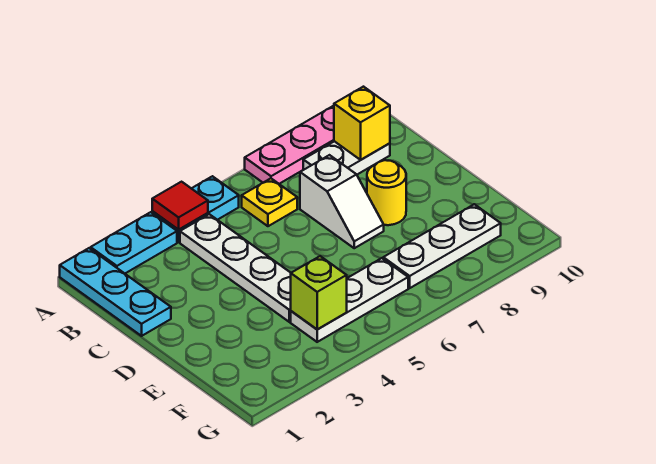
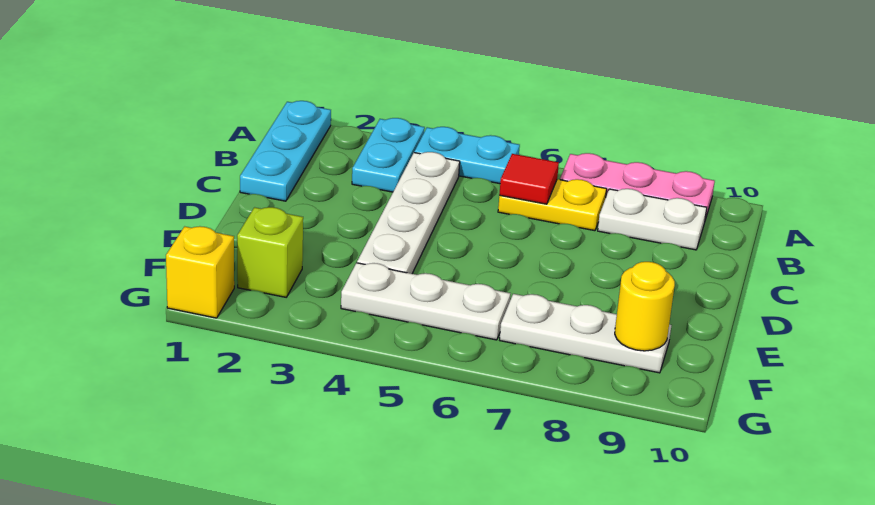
cyan 1x2 plate [91,212,177,274] -> cyan 1x2 plate turned to [352,118,425,192]
red 1x1 tile [152,182,208,229] -> red 1x1 tile moved to [499,154,559,204]
yellow 1x1 plate [242,178,297,226] -> yellow 1x2 plate [498,179,607,231]
yellow 1x1 brick [334,87,390,160] -> yellow 1x1 brick moved to [166,226,234,318]
white 1x2 slope [300,155,384,248] -> none
yellow 1x1 round brick [367,160,406,225] -> yellow 1x1 round brick moved to [615,262,675,351]
lime 1x1 brick [291,256,347,329] -> lime 1x1 brick moved to [237,207,303,297]

